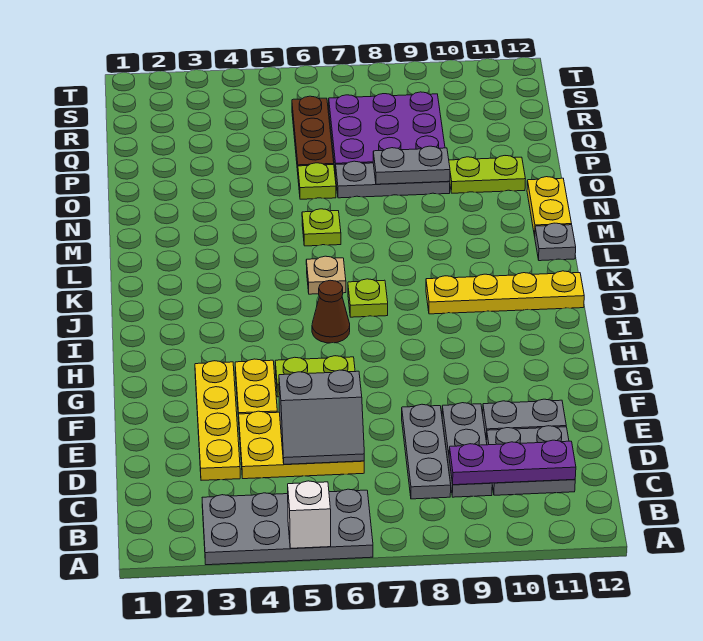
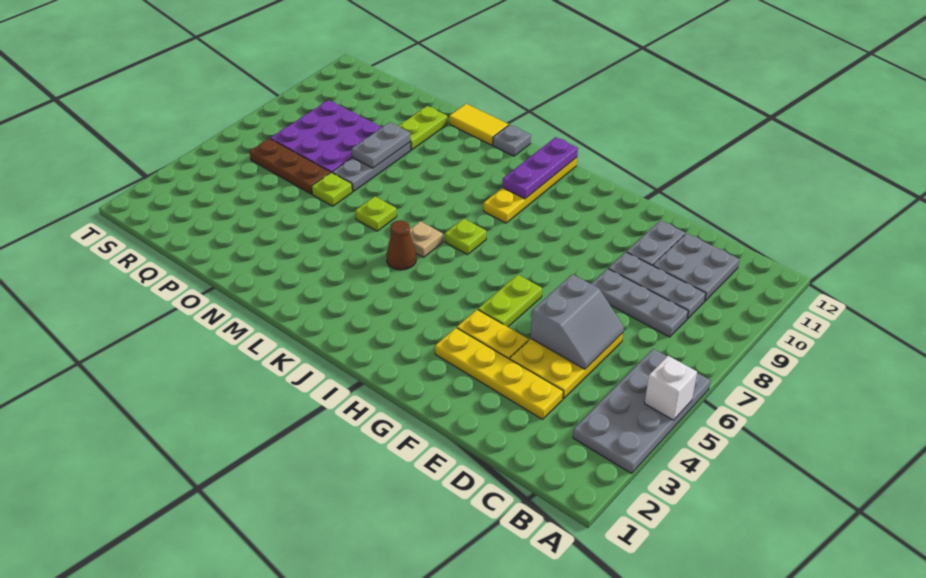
purple 1x3 plate [449,440,576,485] -> purple 1x3 plate moved to [503,137,578,199]
brown 1x1 cone [312,280,350,343] -> brown 1x1 cone moved to [386,220,416,270]
yellow 1x2 plate [527,177,571,236] -> yellow 1x2 tile [449,104,509,145]

